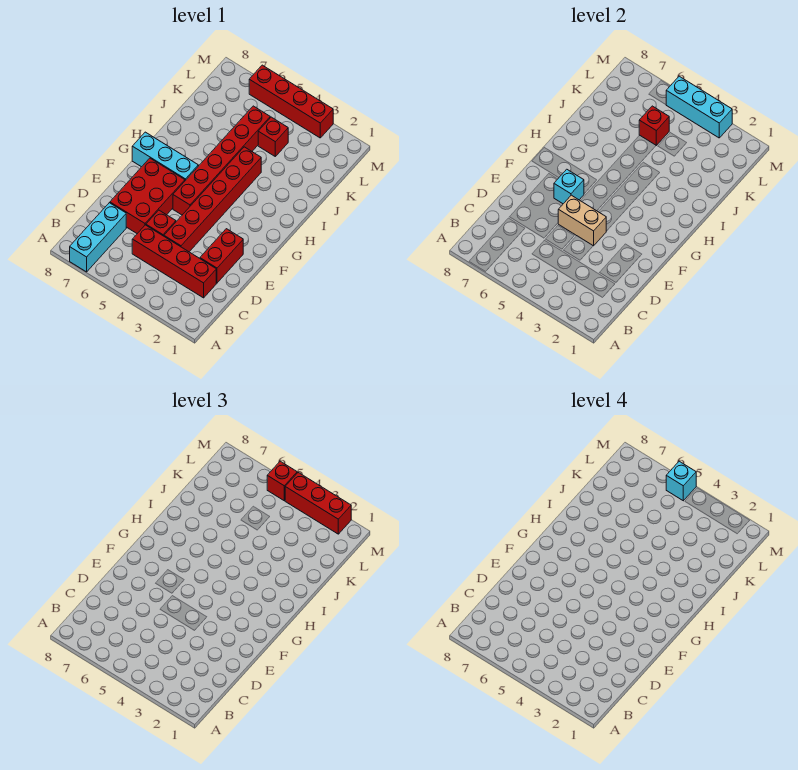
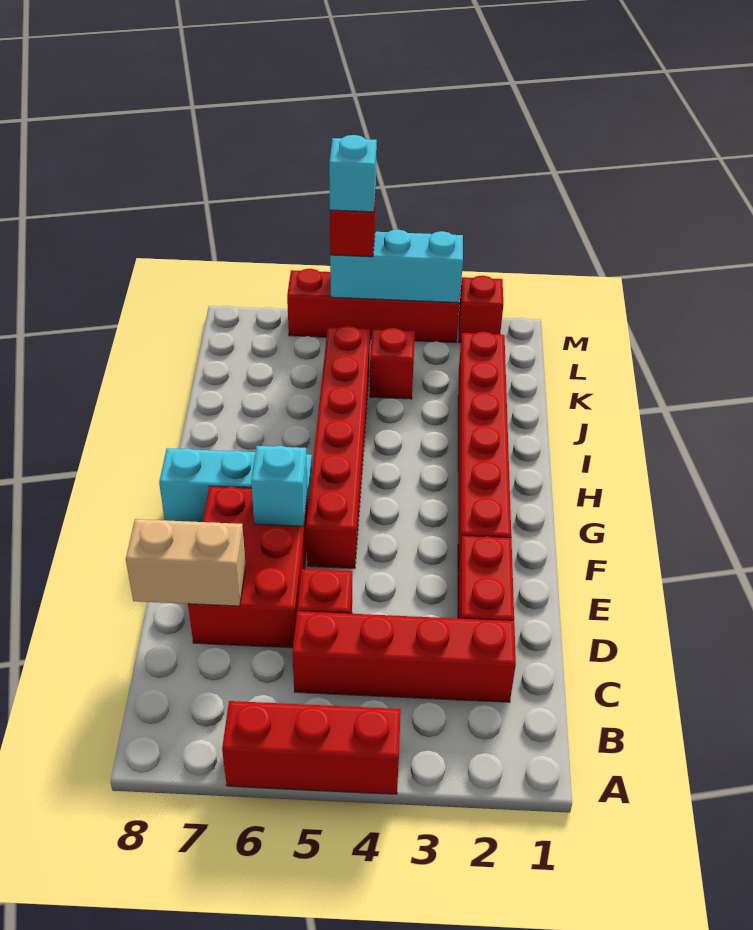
cyan 1x3 brick [70,203,126,272] -> none
red 1x6 brick [164,147,261,252] -> red 1x6 brick moved to [458,332,511,570]
tan 1x2 brick [558,195,606,246] -> tan 1x2 brick moved to [126,519,246,606]
red 1x1 brick [639,106,669,145] -> red 1x1 brick moved to [459,276,503,343]
red 1x3 brick [285,473,351,534] -> red 1x3 brick moved to [222,701,401,794]

